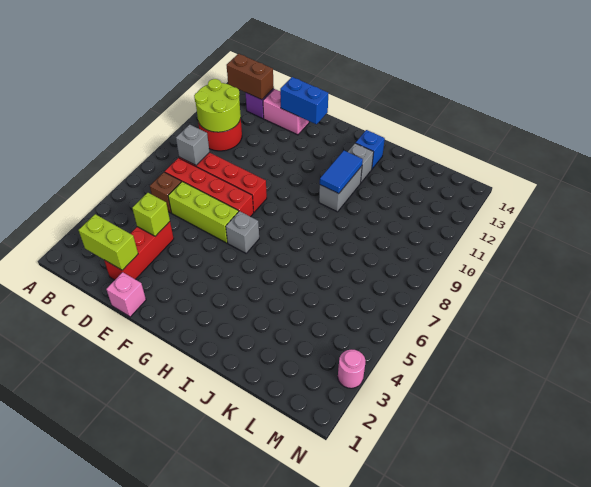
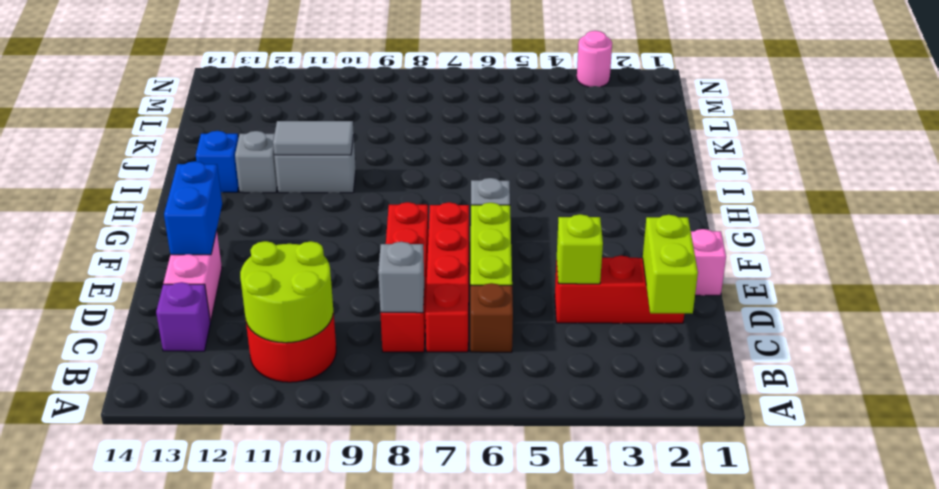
brown 1x2 brick [227,54,274,100] -> none
blue 1x2 tile [320,151,363,194] -> grey 1x2 tile [273,121,354,155]

